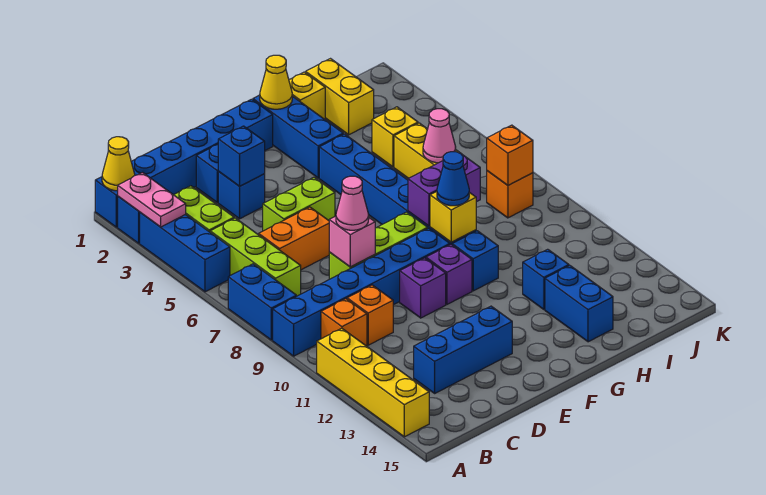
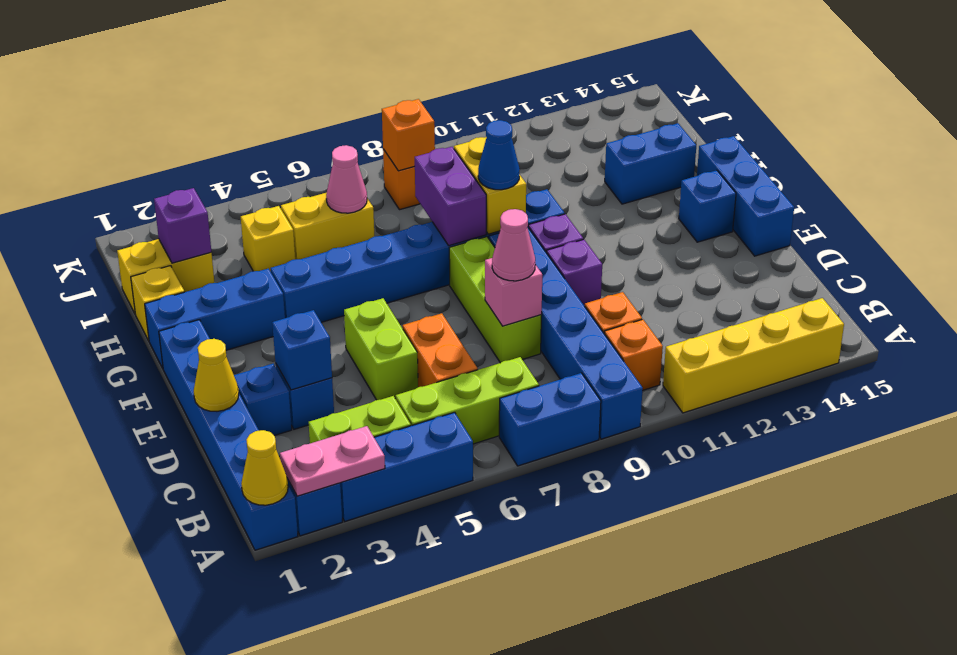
blue 1x3 brick [414,306,512,393] -> blue 1x3 brick moved to [697,136,794,256]
yellow 1x1 cone [260,55,292,109] -> yellow 1x1 cone moved to [194,339,239,411]
yellow 1x1 brick [430,192,476,242] -> yellow 1x2 brick [454,137,526,234]
blue 1x1 brick [523,249,569,309] -> blue 1x1 brick moved to [679,170,736,242]
none -> purple 1x1 brick [154,188,211,263]

